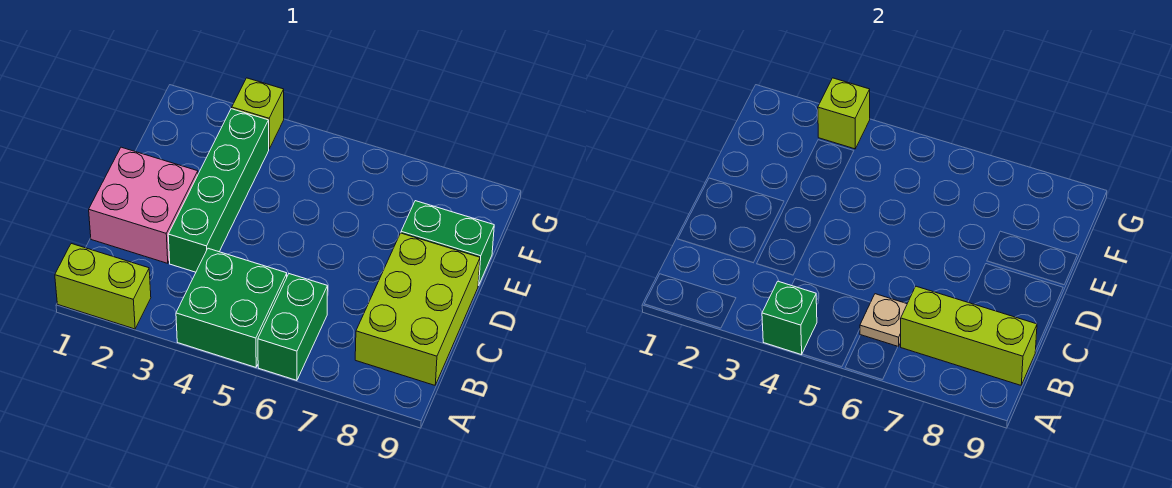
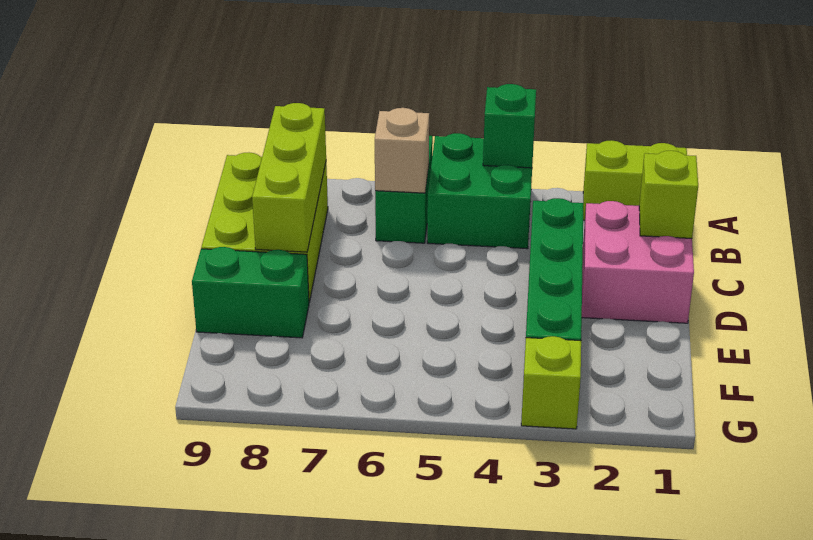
tan 1x1 plate [860,294,907,347] -> tan 1x1 brick [375,108,429,193]
lime 1x3 brick [901,286,1037,385] -> lime 1x3 brick turned to [252,103,326,252]
lime 1x1 brick [818,78,870,149] -> lime 1x1 brick moved to [639,151,698,238]

